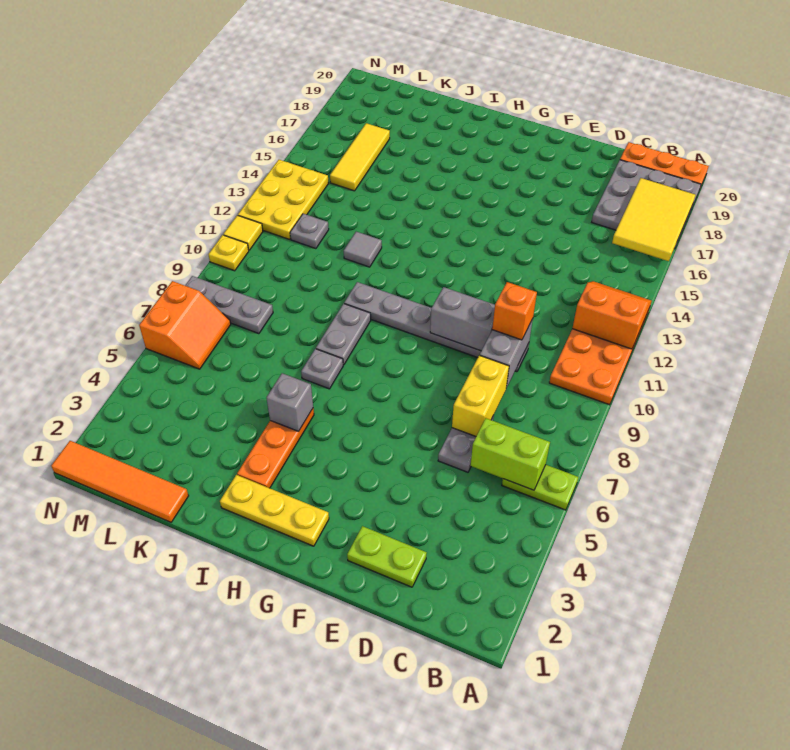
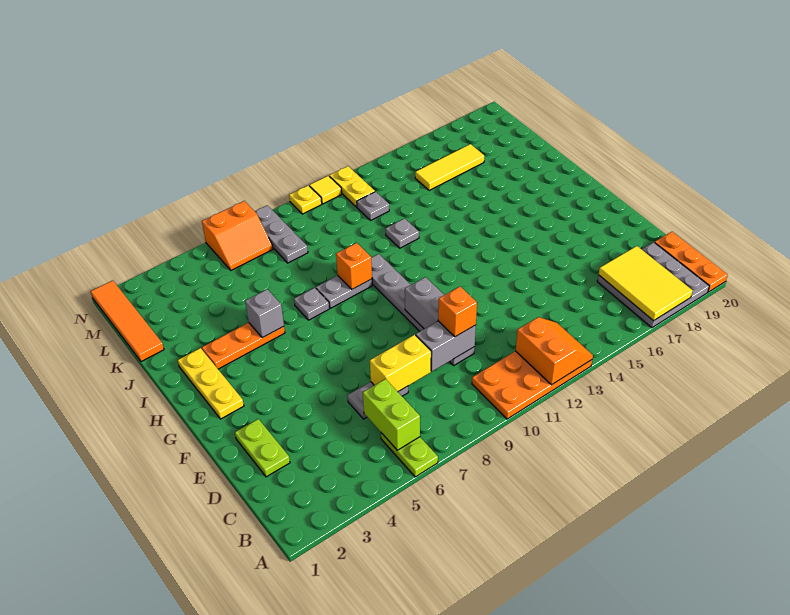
yellow 2x3 tile [612,178,695,261] -> yellow 2x3 tile turned to [599,246,692,321]
none -> orange 1x1 brick [336,243,372,289]
grey 1x1 tile [344,232,382,267] -> grey 1x1 plate [386,218,419,248]
yellow 2x3 plate [238,160,329,239] -> yellow 1x2 plate [329,166,375,207]

